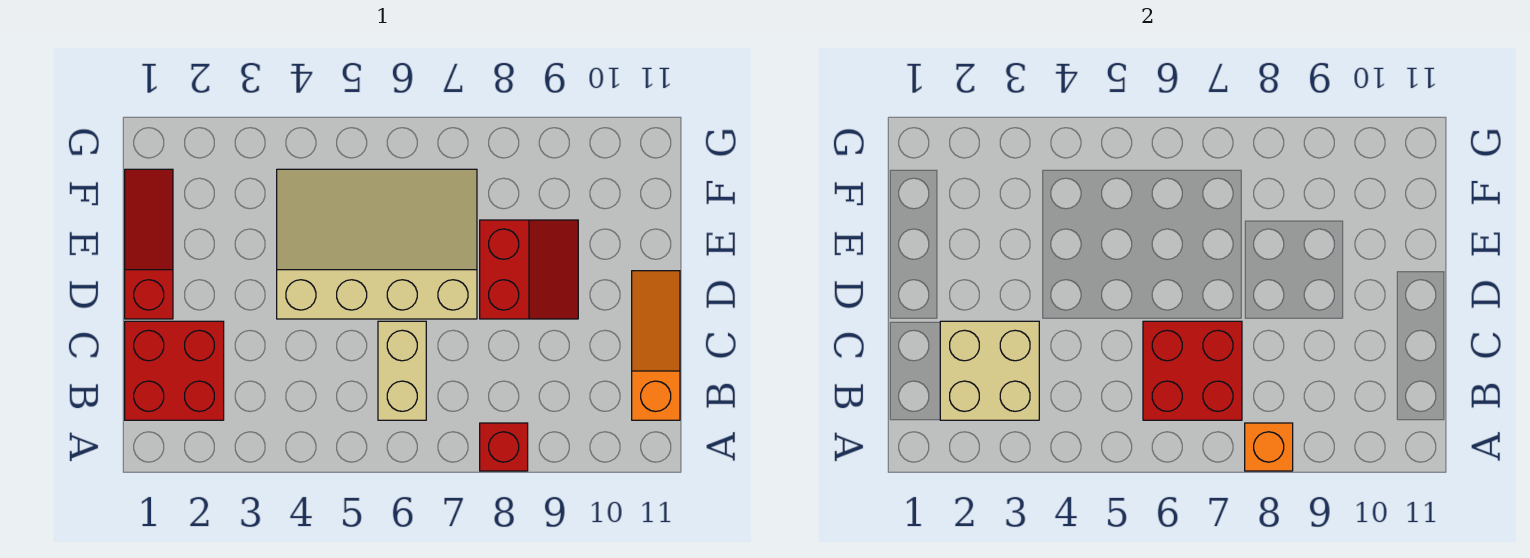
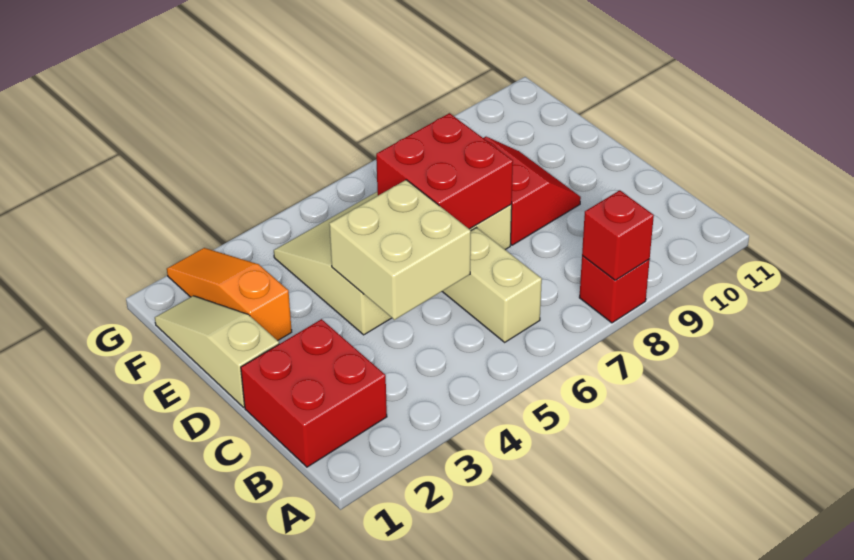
orange 1x1 brick [1245,423,1293,471] -> red 1x1 brick [582,190,654,280]
tan 2x2 brick [940,321,1039,420] -> tan 2x2 brick moved to [329,180,471,320]
red 2x2 brick [1143,321,1242,420] -> red 2x2 brick moved to [376,113,513,229]
orange 1x3 slope [632,271,680,420] -> orange 1x3 slope moved to [167,248,292,341]
red 1x3 slope [125,169,173,319] -> tan 1x3 slope [155,296,279,407]

